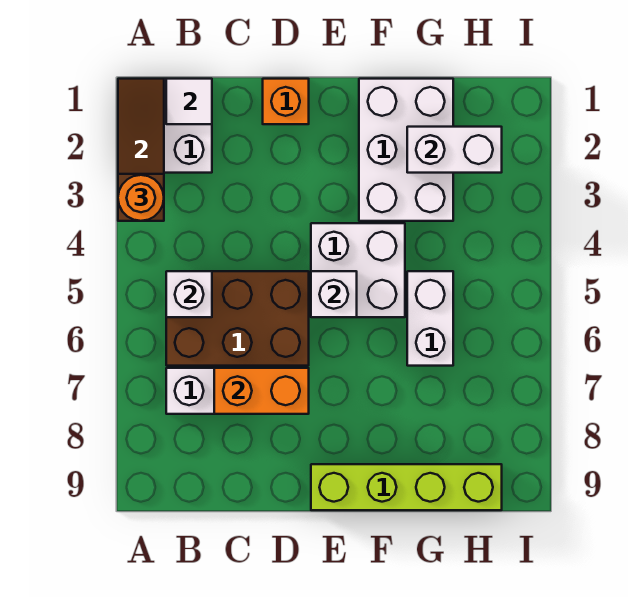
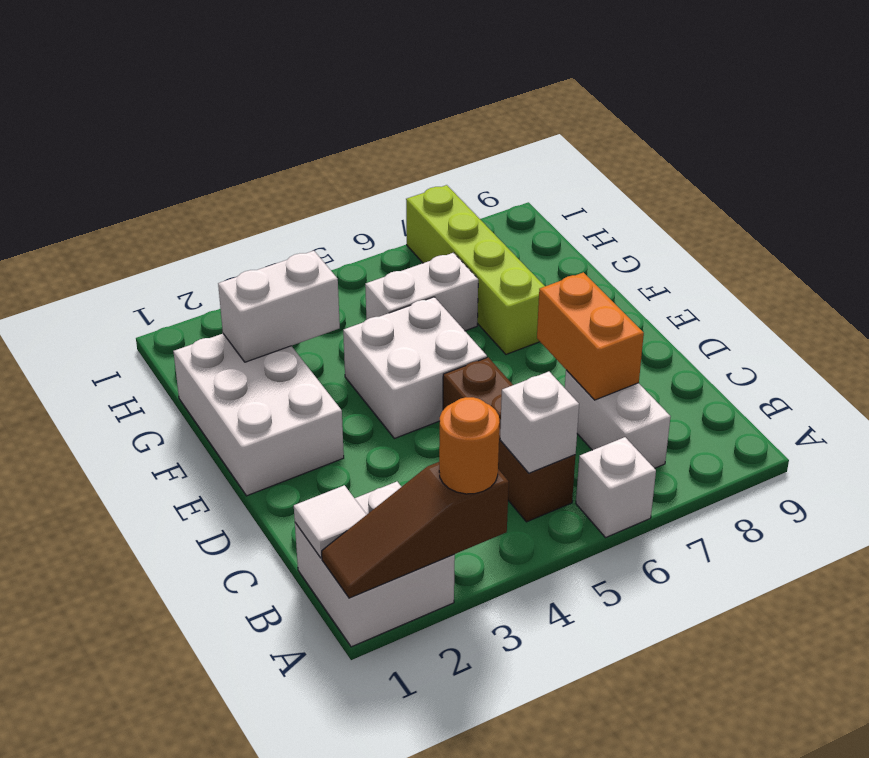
brown 2x3 brick [166,271,309,366] -> brown 1x3 brick [443,357,576,522]
orange 1x1 brick [263,79,309,124] -> none
white 1x1 brick [311,271,357,317] -> white 1x1 brick moved to [576,437,656,537]
lime 1x4 brick [311,464,502,510] -> lime 1x4 brick moved to [406,185,545,354]
white 2x3 brick [359,79,453,221] -> white 2x3 brick turned to [173,334,344,496]
white 1x2 brick [407,127,502,173] -> white 1x2 brick turned to [218,251,340,362]

